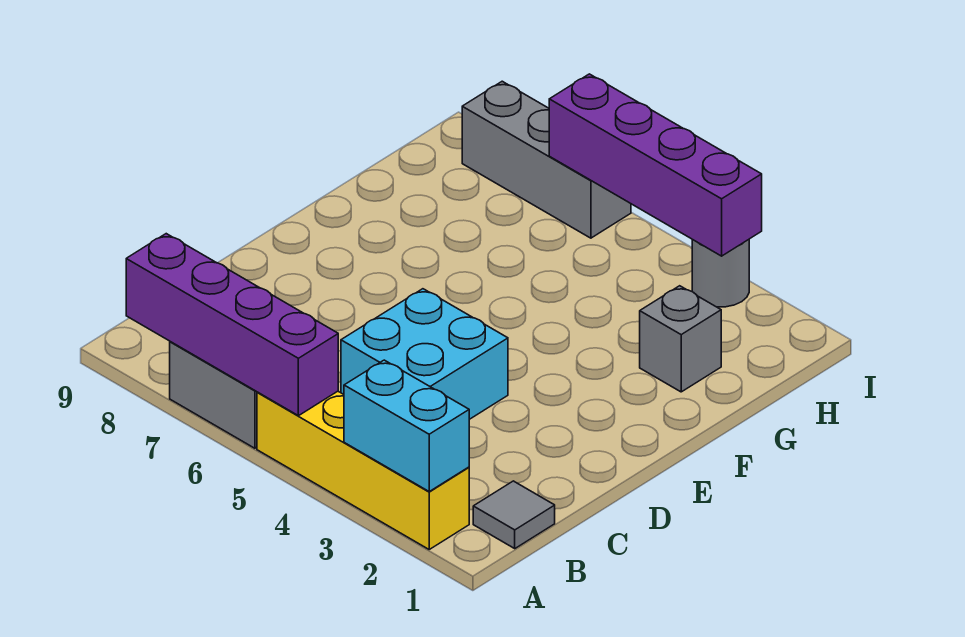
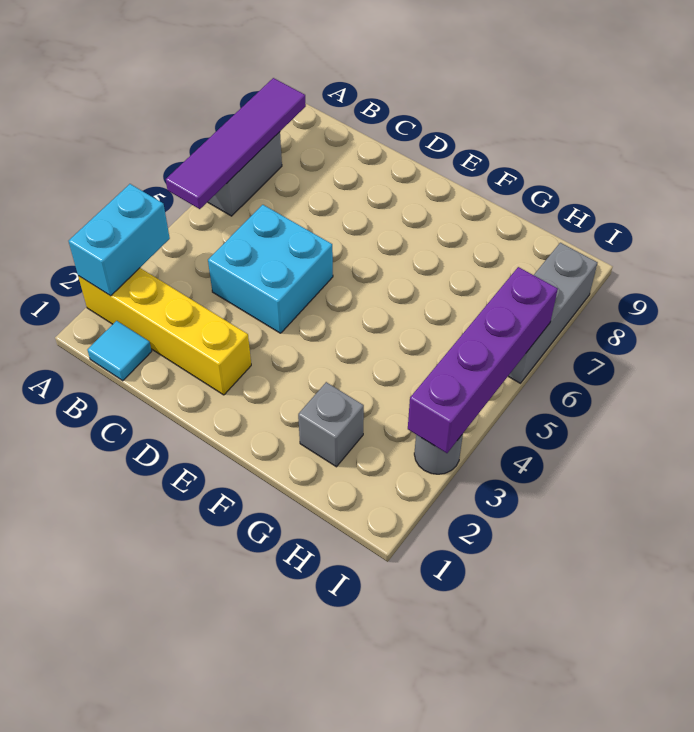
yellow 1x4 brick [257,391,469,549] -> yellow 1x4 brick turned to [78,268,251,395]
purple 1x4 brick [126,234,338,416] -> purple 1x4 tile [166,78,306,209]
grey 1x1 tile [473,481,555,548] -> cyan 1x1 tile [87,321,152,381]

